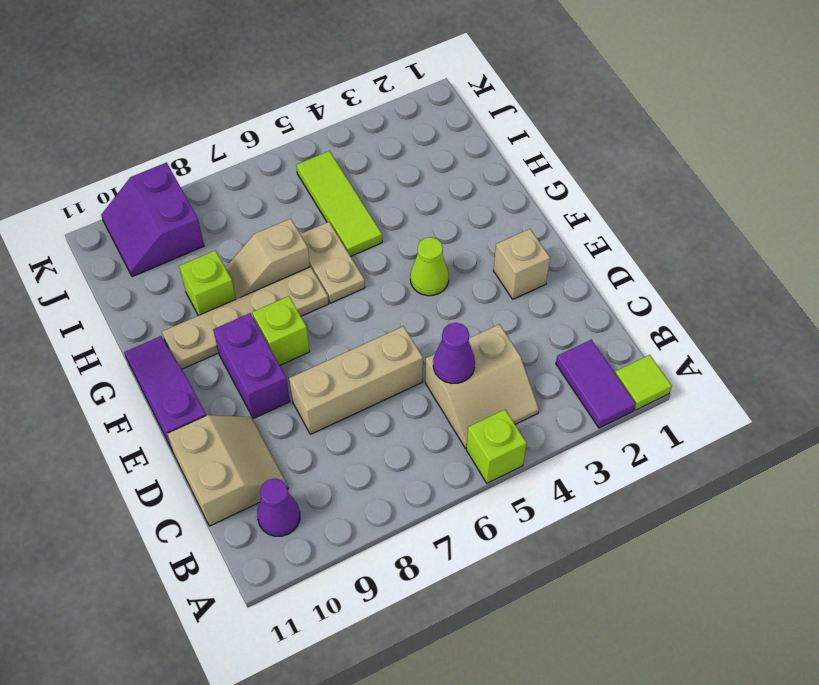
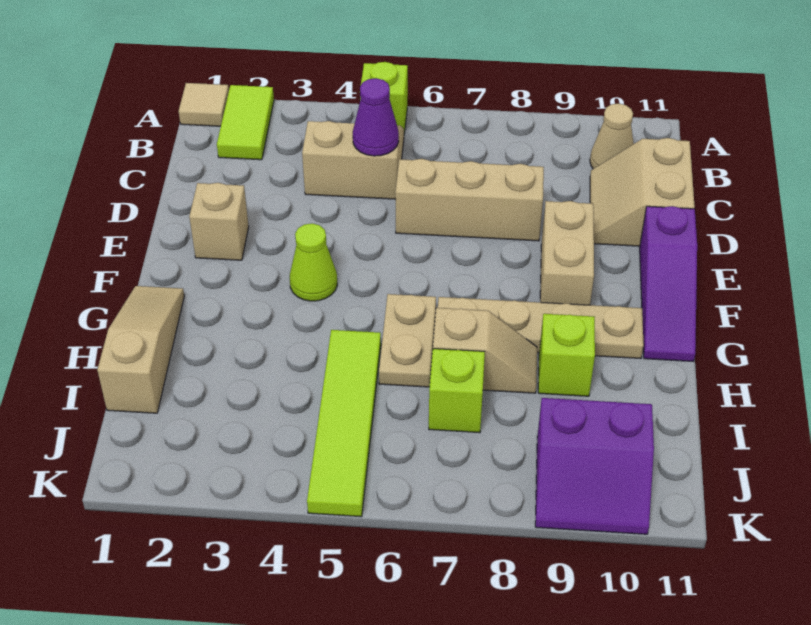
lime 1x1 tile [615,355,672,410] -> tan 1x1 tile [179,83,229,126]
purple 1x2 tile [556,340,636,428] -> lime 1x2 tile [217,85,274,160]
purple 1x1 cone [257,479,300,536] -> tan 1x1 cone [590,104,634,169]
purple 1x2 brick [213,313,290,419] -> tan 1x2 brick [540,201,594,305]
lime 1x1 brick [252,296,310,365] -> lime 1x1 brick moved to [429,349,485,433]
none -> tan 1x3 slope [97,286,184,413]
lime 1x3 tile [296,151,382,256] -> lime 1x4 tile [307,330,381,517]
purple 2x2 slope [101,163,204,277] -> purple 2x2 slope turned to [535,398,654,534]

